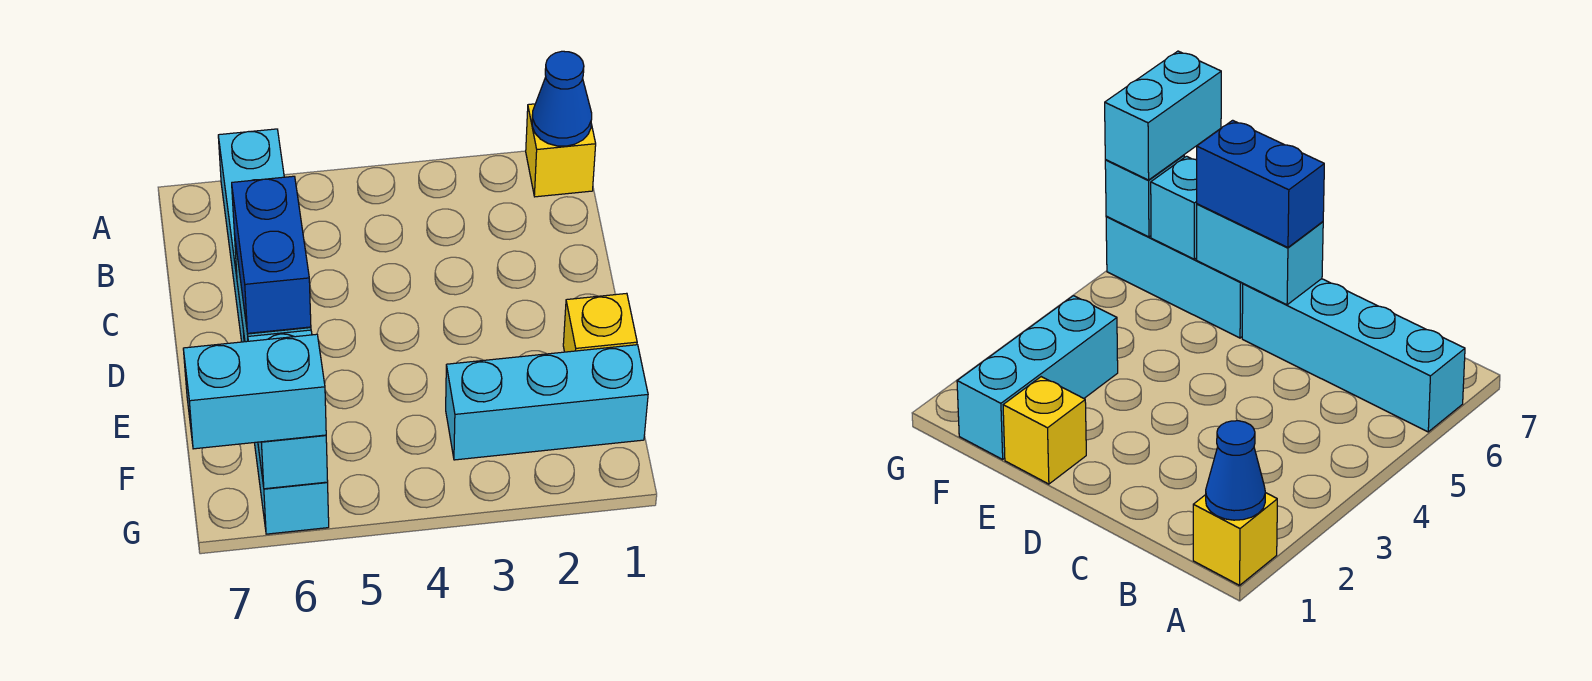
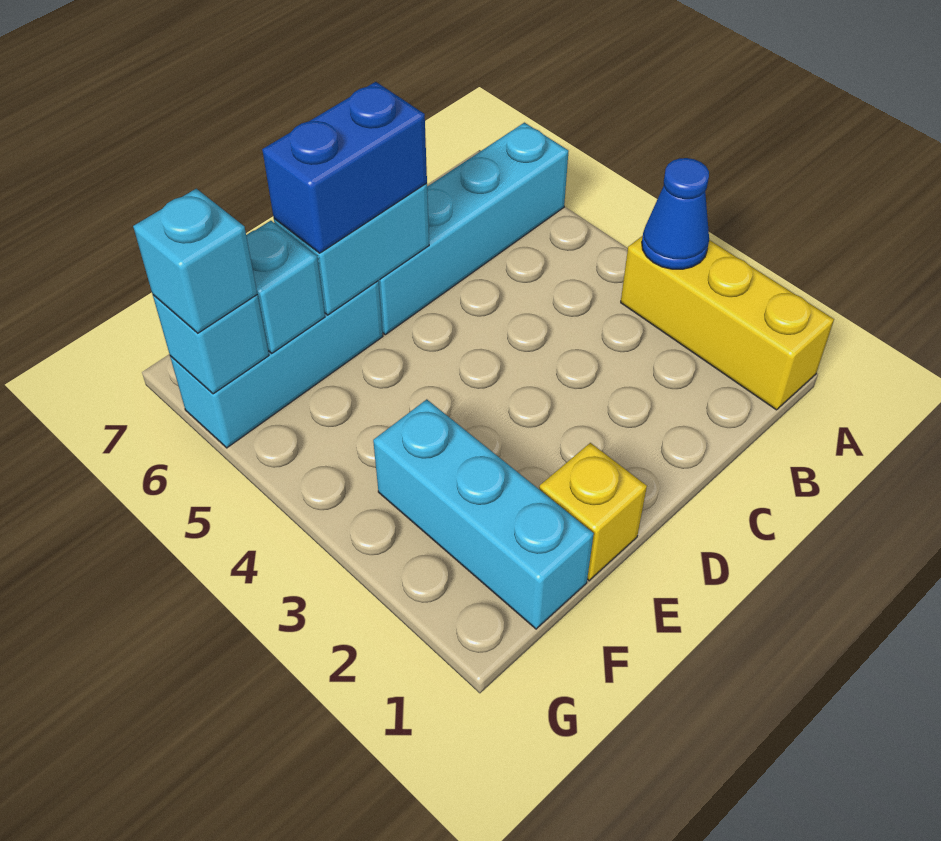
yellow 1x1 brick [526,104,596,197] -> yellow 1x3 brick [621,236,834,410]
blue 1x1 cone [532,51,592,146] -> blue 1x1 cone moved to [642,158,709,269]
cyan 1x2 brick [183,334,326,449] -> cyan 1x1 brick [133,189,257,333]

